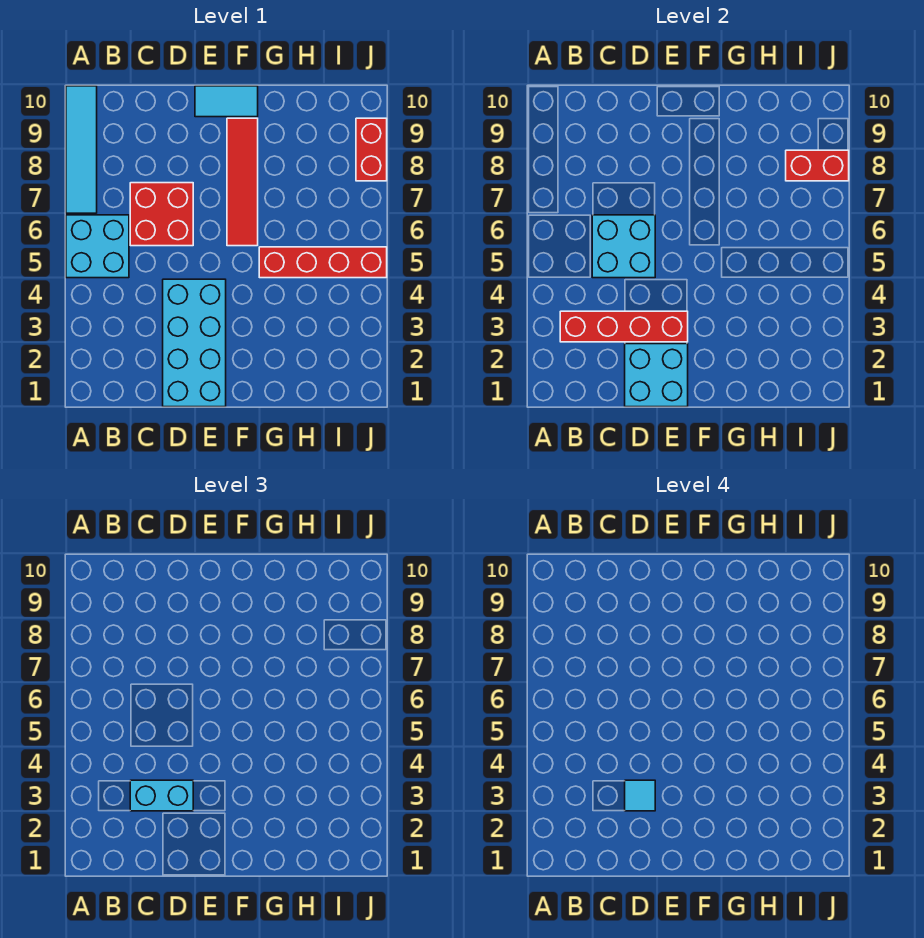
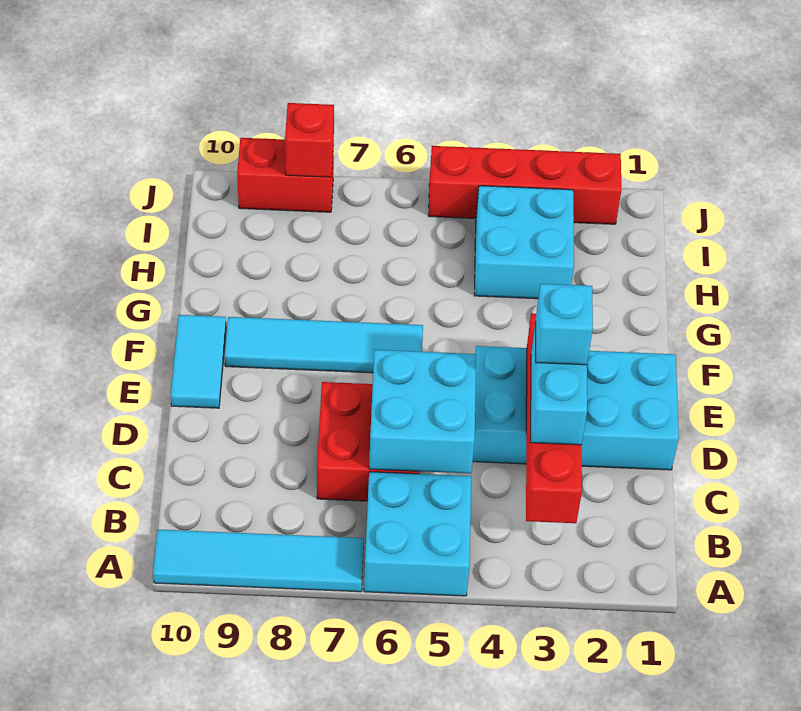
cyan 2x2 brick [625,344,688,407] -> cyan 2x2 brick moved to [474,186,574,299]
cyan 1x1 tile [625,780,655,811] -> cyan 1x1 brick [536,284,593,365]
red 1x4 tile [227,118,258,246] -> cyan 1x4 tile [225,317,423,373]
red 1x4 brick [259,247,387,278] -> red 1x4 brick turned to [428,146,622,224]
red 1x2 brick [786,150,849,181] -> red 1x1 brick [285,103,334,177]

